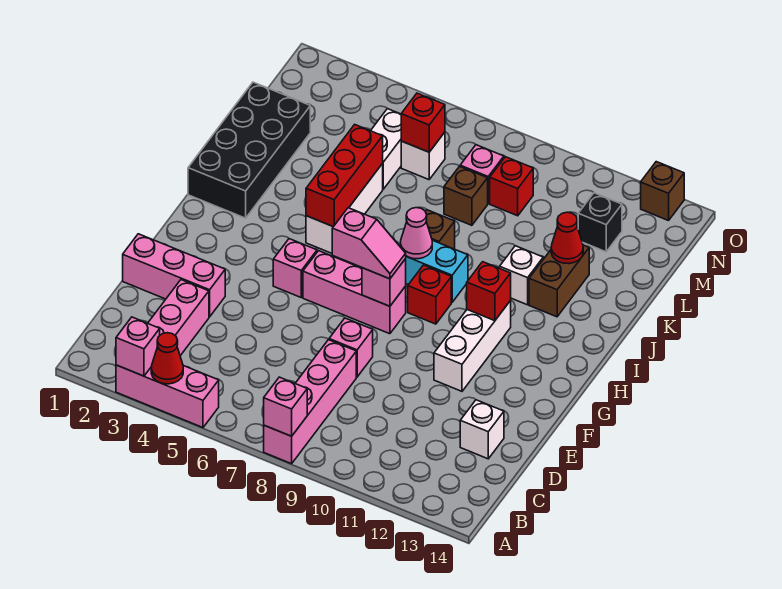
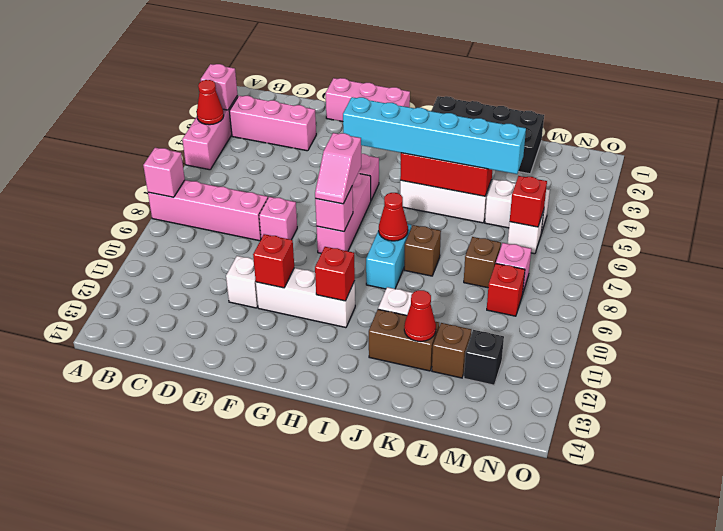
white 1x1 brick [460,400,504,459] -> white 1x1 brick moved to [226,256,258,308]
pink 1x3 brick [123,234,225,317] -> pink 1x3 brick turned to [326,78,410,122]
none -> cyan 1x6 brick [343,97,526,174]
red 1x1 brick [408,265,451,324] -> red 1x1 brick moved to [253,234,294,288]
pink 1x1 cone [401,208,432,259] -> red 1x1 cone [379,193,408,241]
brown 1x1 brick [641,162,684,221] -> brown 1x1 brick moved to [432,323,471,378]

